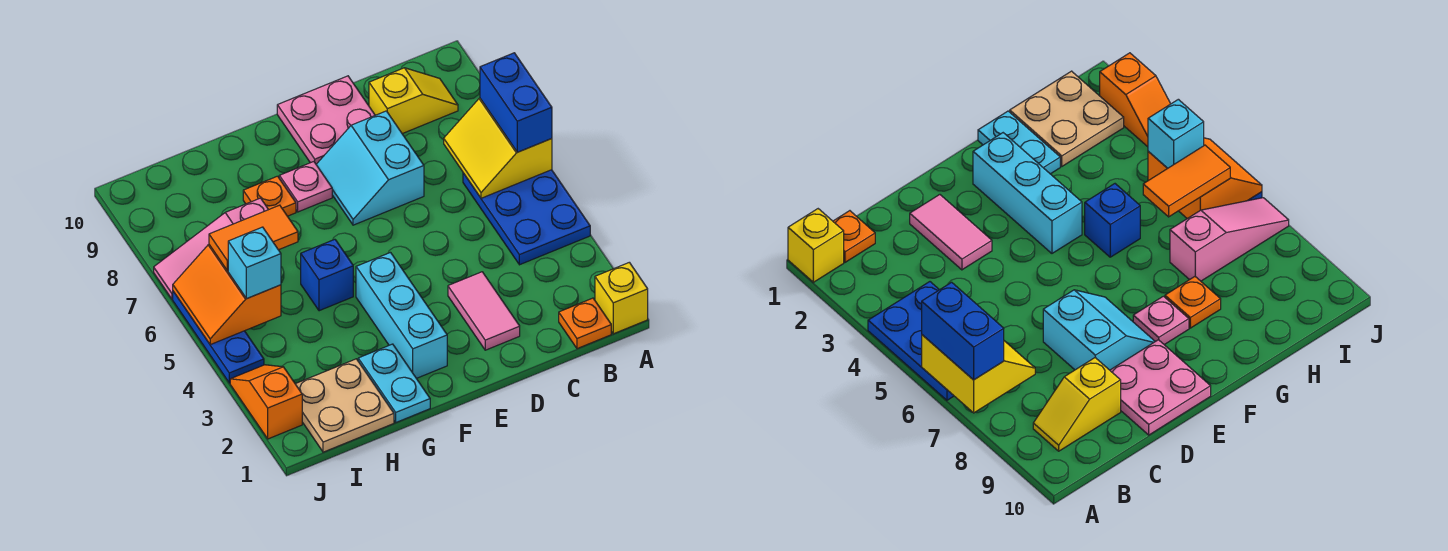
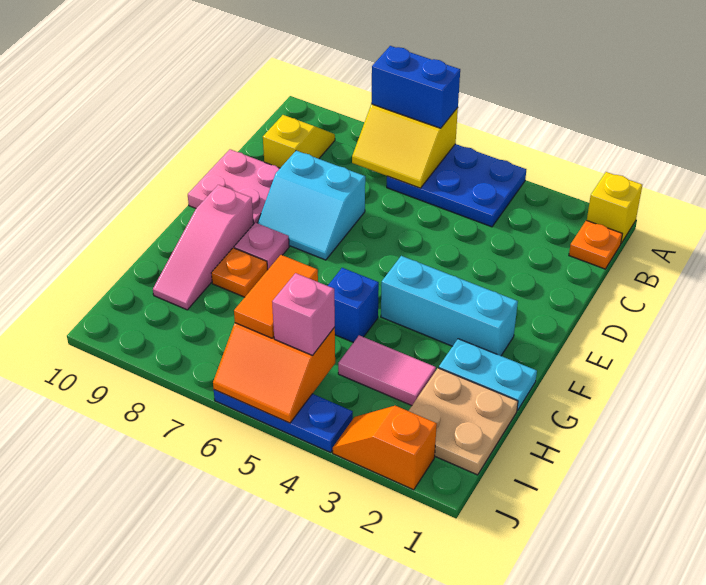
pink 1x2 tile [448,272,520,350] -> pink 1x2 tile moved to [338,335,436,406]
pink 1x3 slope [154,198,269,299] -> pink 1x3 slope moved to [153,185,254,310]
cyan 1x1 brick [228,227,281,299] -> pink 1x1 brick [272,273,335,355]

